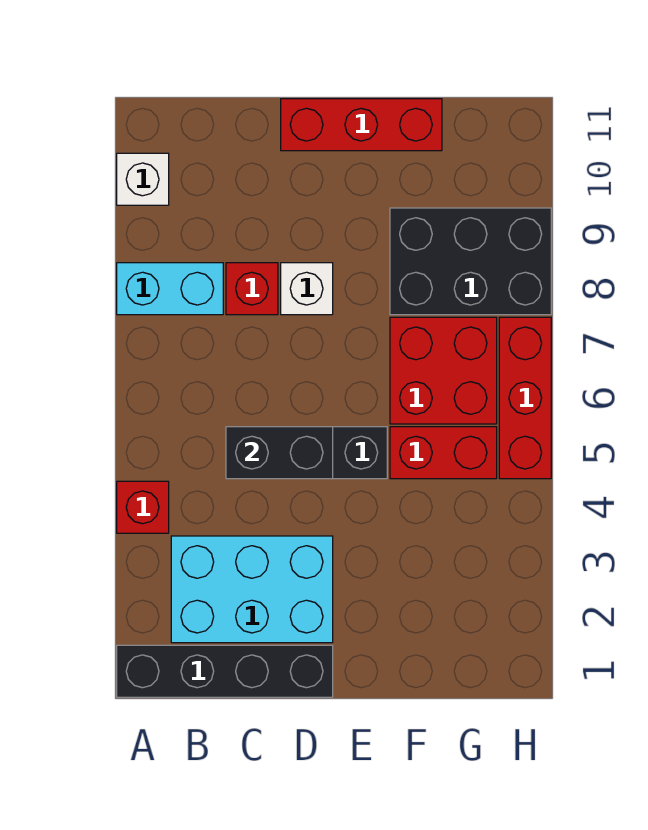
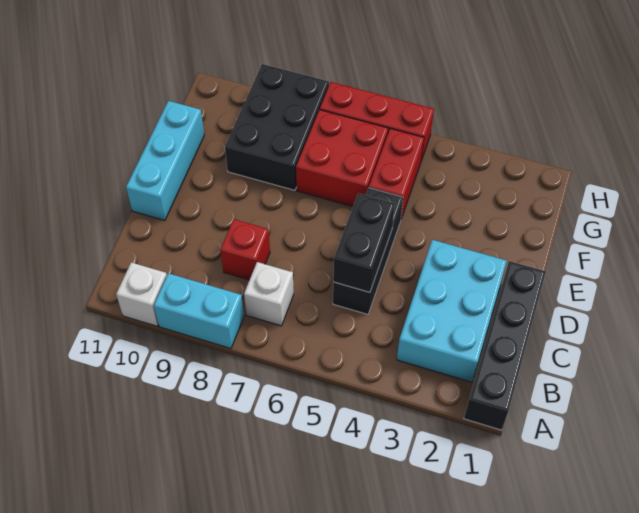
red 1x1 brick [117,481,169,533] -> none
cyan 1x2 brick [117,263,223,315] -> cyan 1x2 brick turned to [154,273,244,348]
white 1x1 brick [281,263,333,315] -> white 1x1 brick moved to [244,262,294,326]
red 1x3 brick [281,99,442,151] -> cyan 1x3 brick [126,101,204,221]

